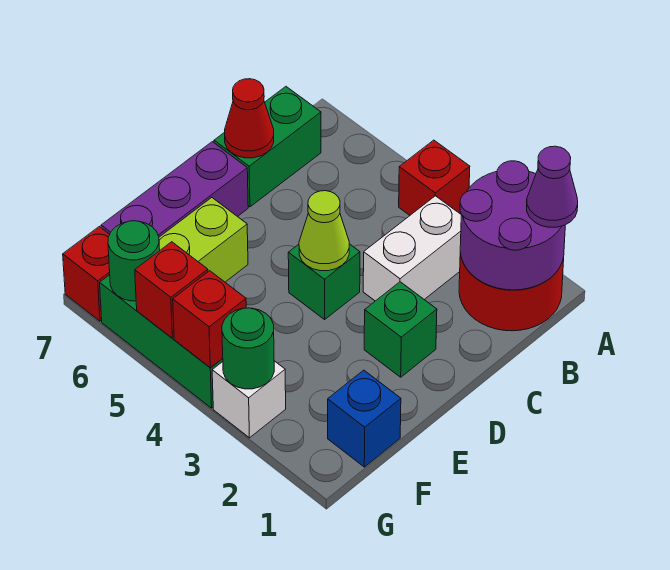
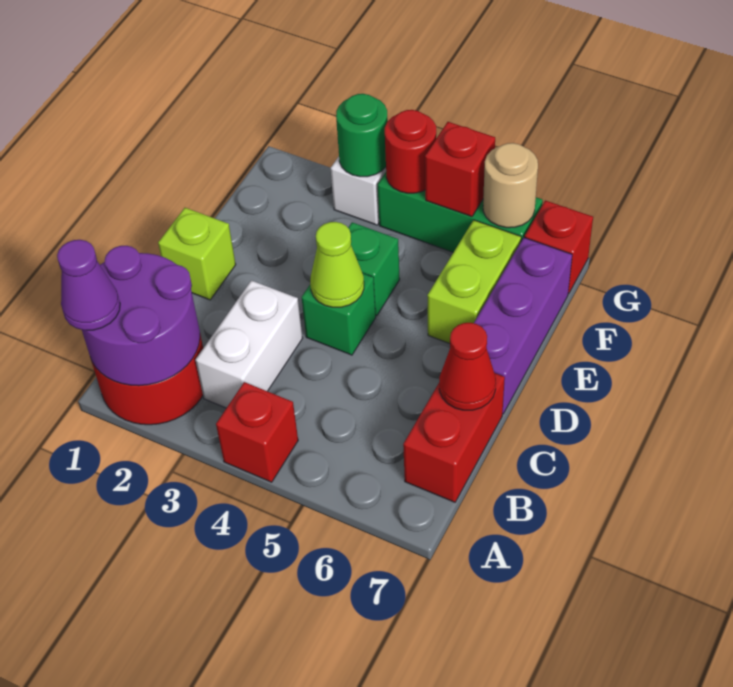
green 1x2 brick [214,87,321,207] -> red 1x2 brick [403,373,505,502]
none -> lime 1x1 brick [158,208,236,300]
green 1x1 brick [364,282,437,377] -> green 1x1 brick moved to [348,222,400,316]
blue 1x1 brick [328,370,401,467] -> none
red 1x1 brick [173,271,246,368] -> red 1x1 round brick [385,110,436,193]
green 1x1 round brick [108,221,160,301] -> tan 1x1 round brick [483,143,538,228]

